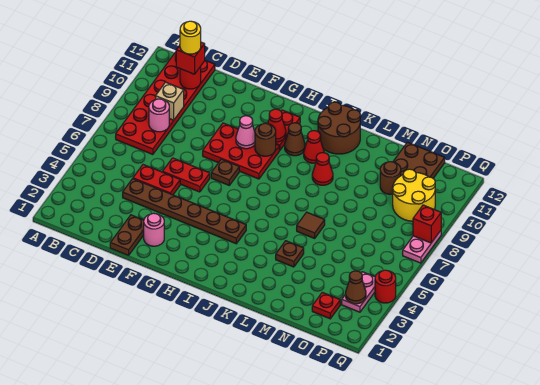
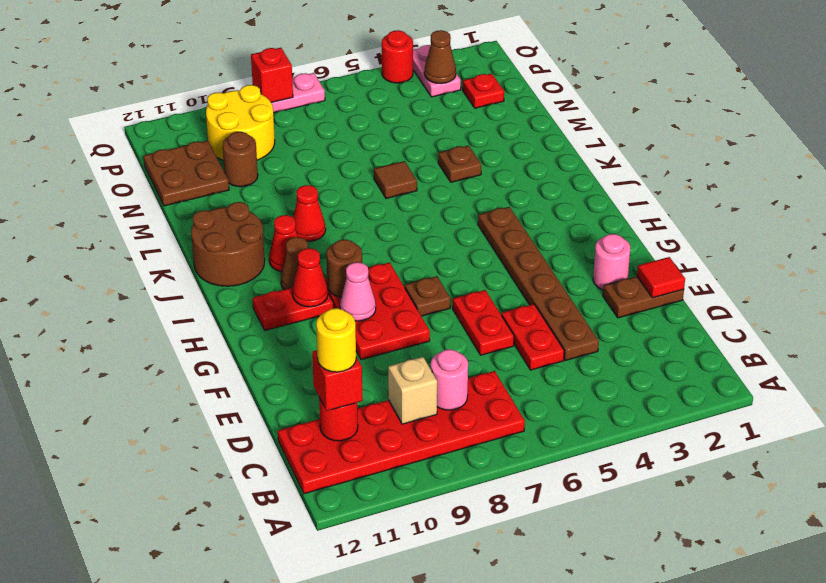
none -> red 1x1 tile [637,257,685,298]
pink 1x2 plate [342,272,375,312] -> pink 1x2 plate turned to [413,45,461,97]

